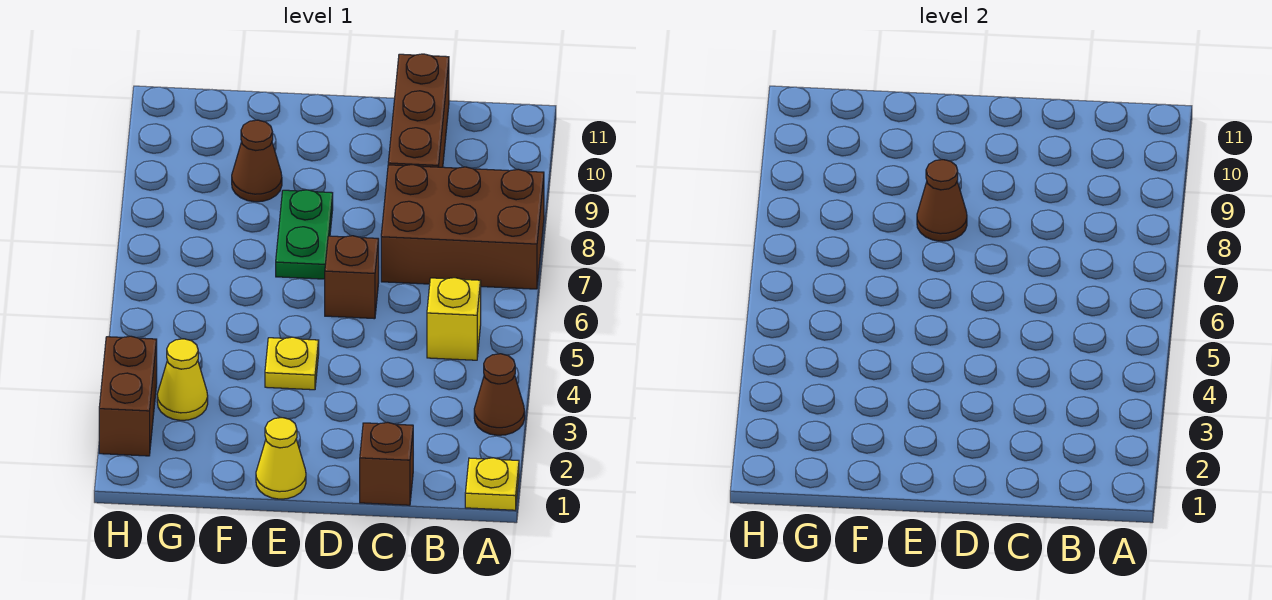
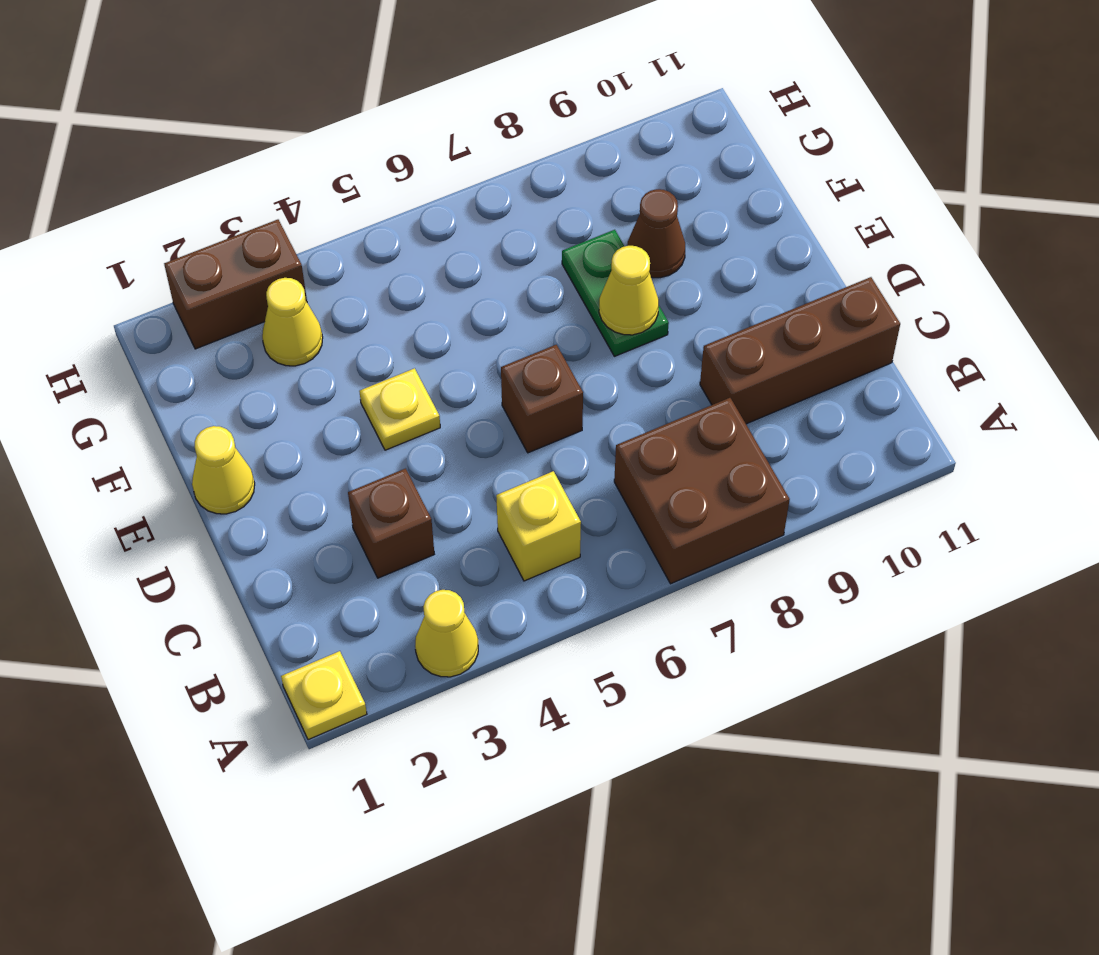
brown 1x1 cone [474,354,525,435] -> yellow 1x1 cone [415,590,478,677]
brown 2x3 brick [381,164,544,289] -> brown 2x2 brick [614,398,790,584]
brown 1x1 brick [360,422,413,505] -> brown 1x1 brick moved to [348,469,434,578]
green 1x2 plate [276,190,333,279] -> green 1x2 plate turned to [562,230,669,356]
brown 1x1 cone [917,160,967,241] -> yellow 1x1 cone [599,246,659,335]

